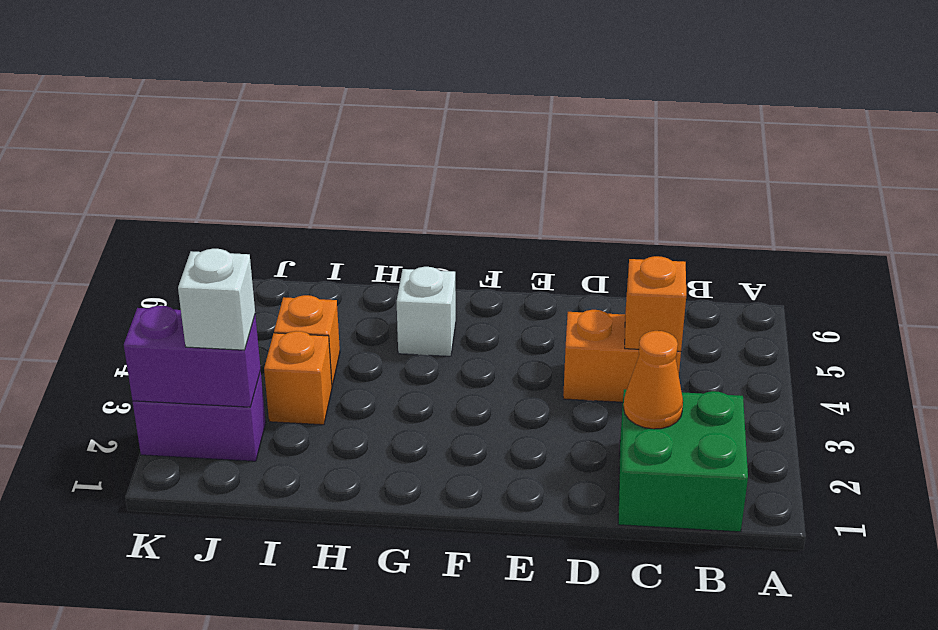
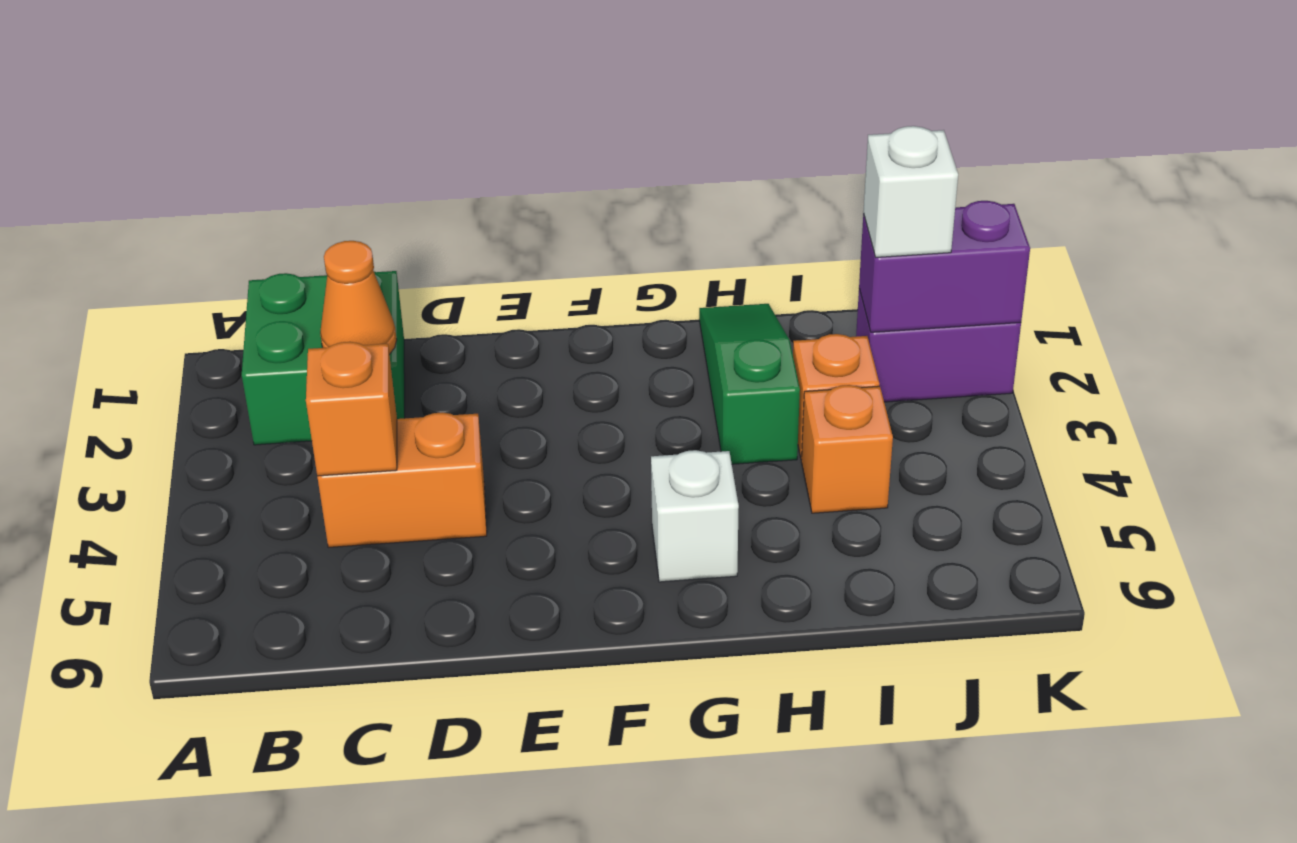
none -> green 1x3 slope [699,304,800,464]

